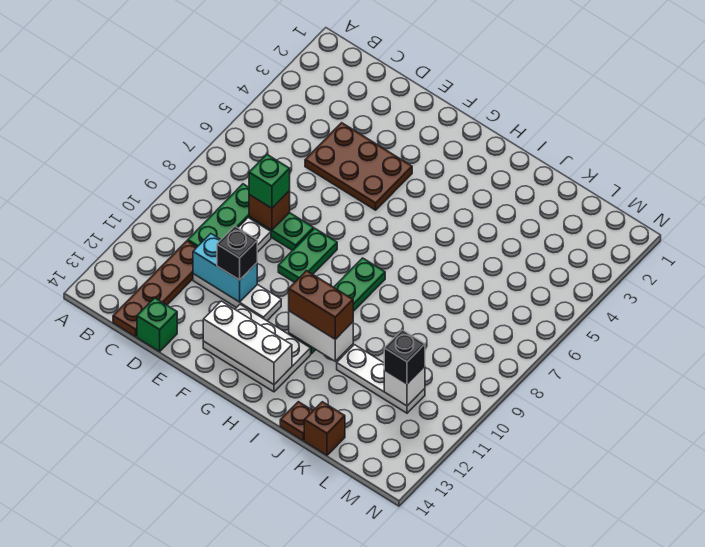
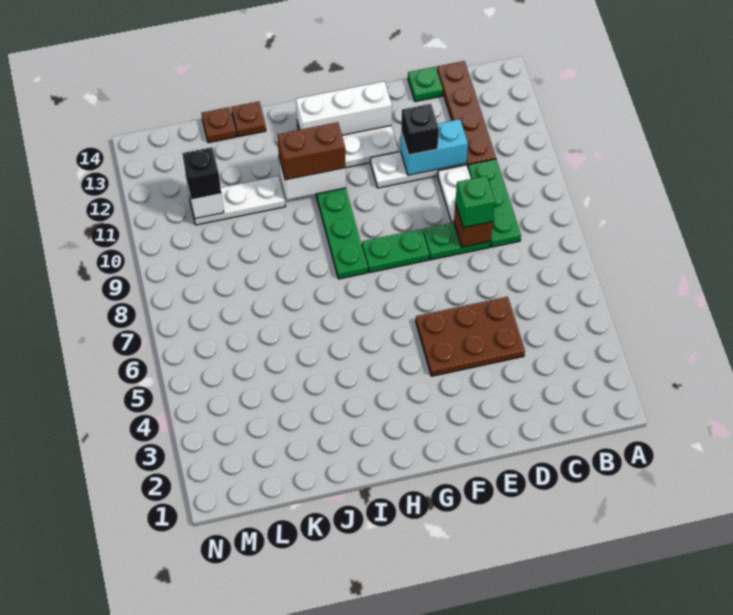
green 1x1 brick [137,298,177,351] -> green 1x1 plate [408,67,443,102]
green 1x2 plate [278,228,337,282] -> green 1x2 plate turned to [362,229,429,273]
brown 1x1 brick [304,402,345,455] -> brown 1x1 plate [202,107,236,143]

